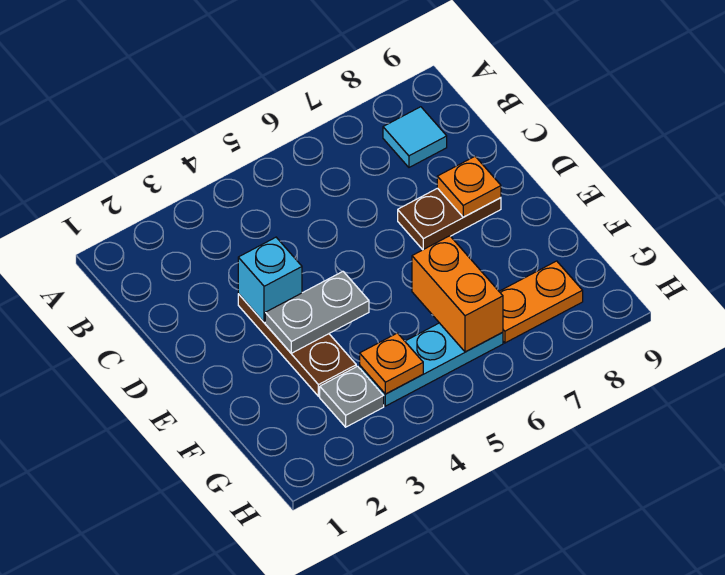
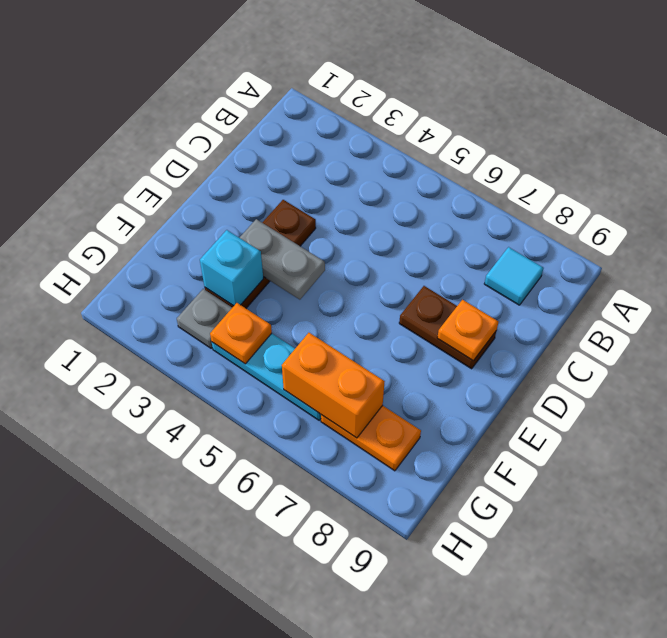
cyan 1x1 brick [238,237,302,322] -> cyan 1x1 brick moved to [200,230,263,306]
orange 1x2 brick [412,236,503,352] -> orange 1x2 brick turned to [282,333,385,438]

